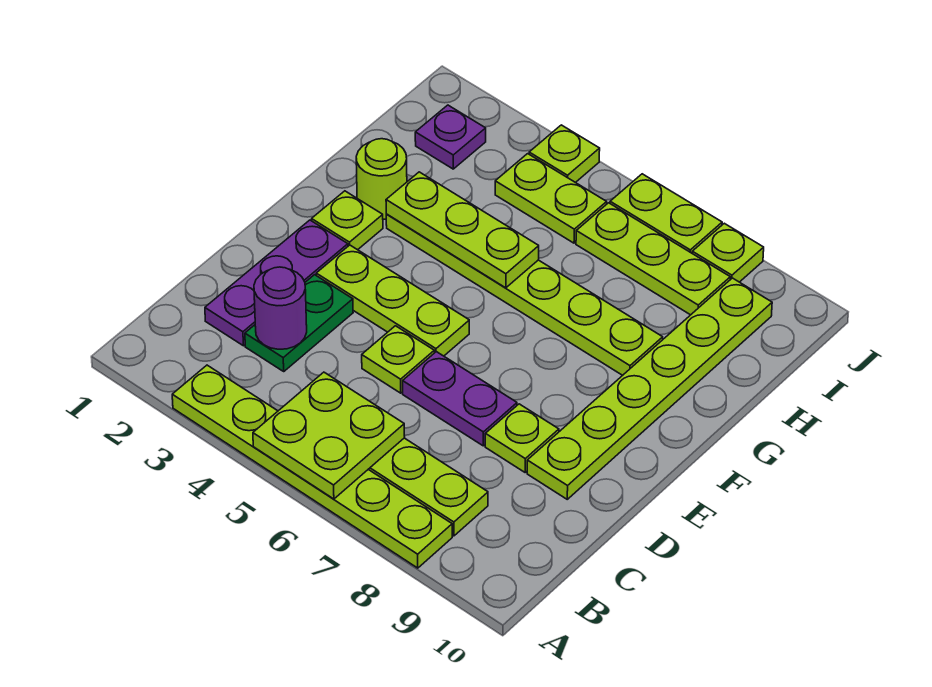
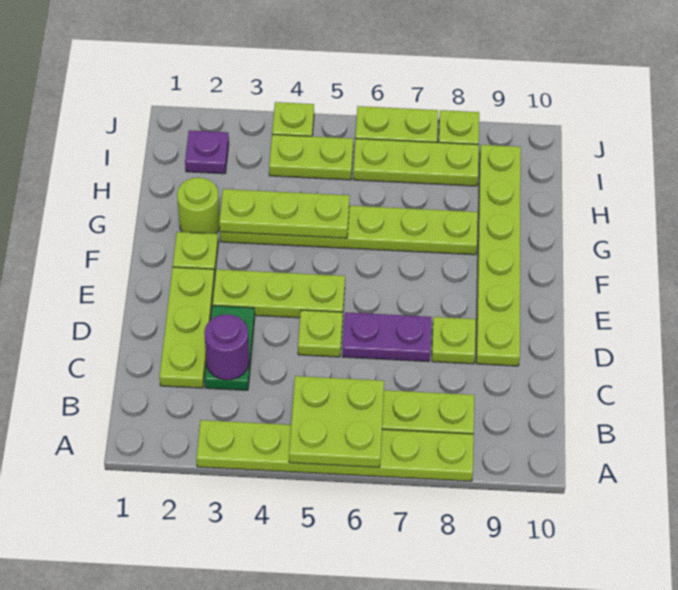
purple 1x3 plate [205,220,348,346] -> lime 1x3 plate [159,267,215,388]

